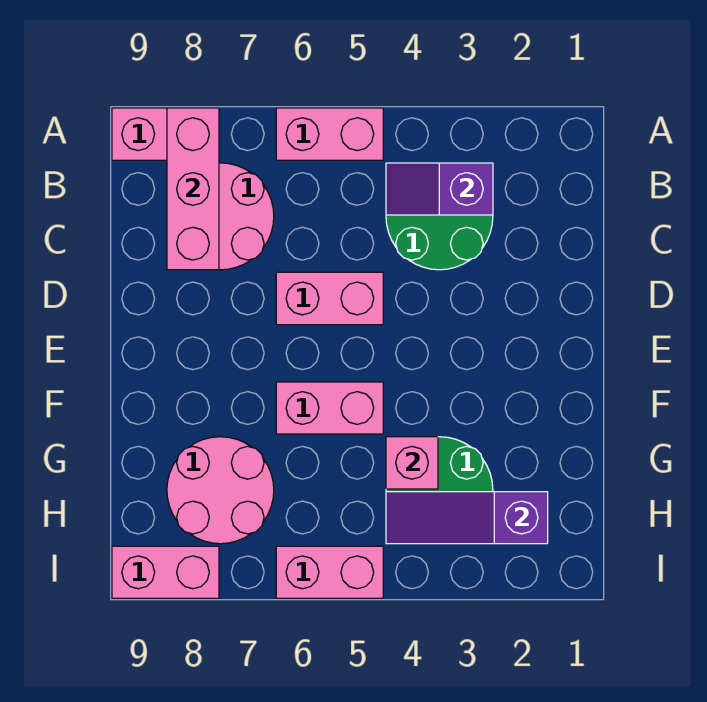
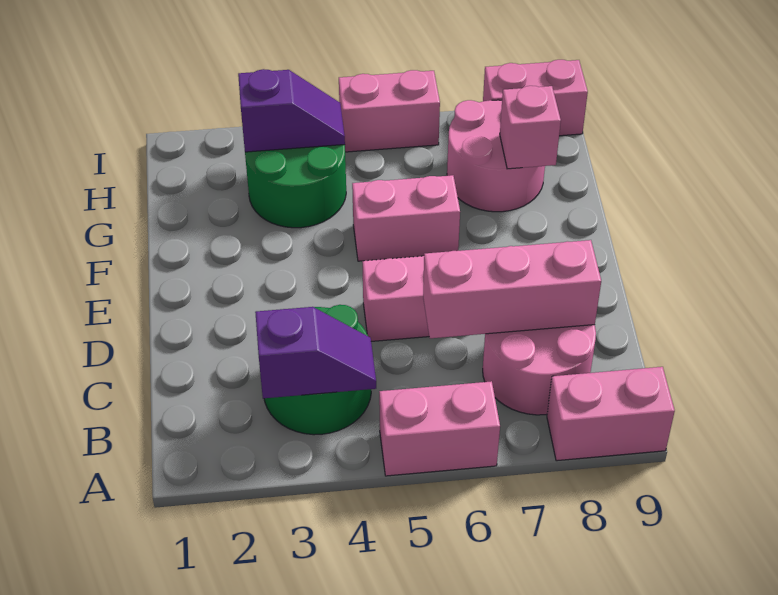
pink 1x3 brick [167,108,219,270] -> pink 1x3 brick turned to [423,240,601,338]
pink 1x1 brick [386,437,438,489] -> pink 1x1 brick moved to [500,86,561,169]
purple 1x3 slope [386,492,548,544] -> purple 1x2 slope [238,69,345,152]

